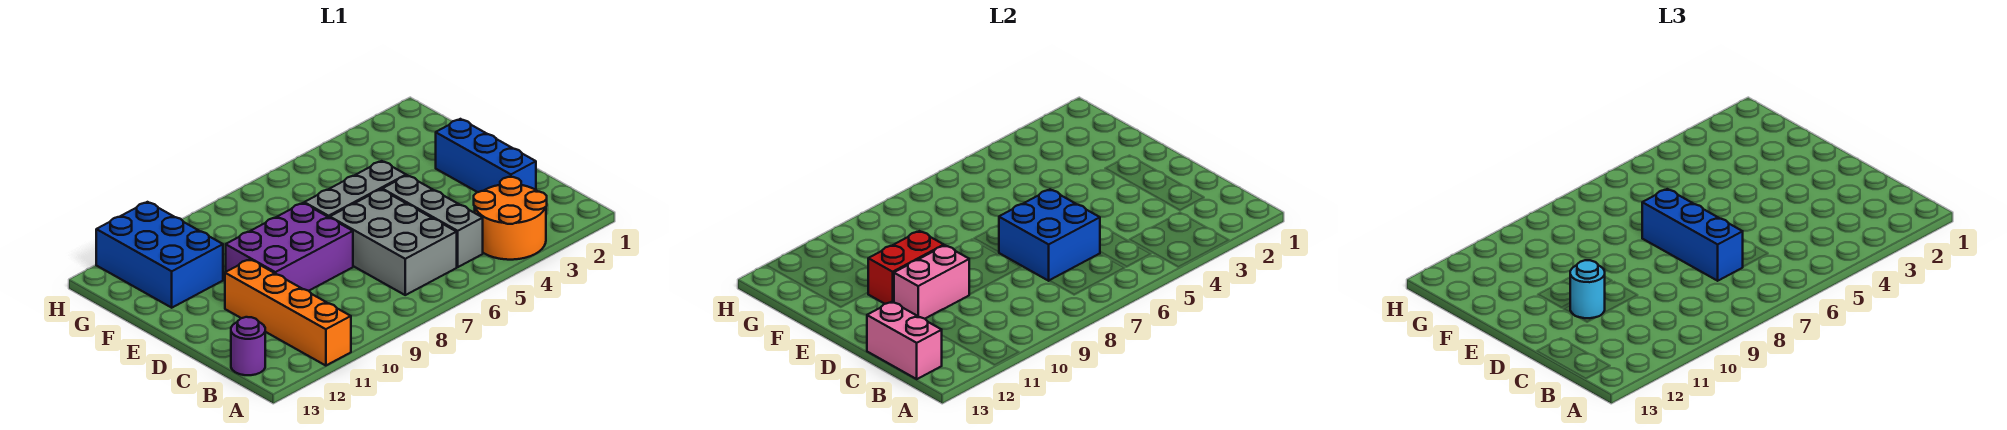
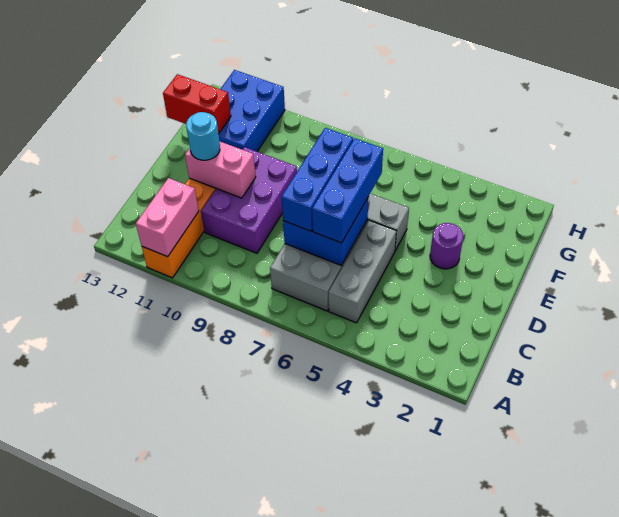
orange 2x2 round brick [474,177,547,260] -> none
purple 1x1 round brick [231,317,265,375] -> purple 1x1 round brick moved to [430,223,463,269]
pink 1x2 brick [867,302,942,379] -> pink 1x2 brick moved to [136,178,199,257]
blue 1x3 brick [436,119,536,192] -> blue 1x3 brick moved to [312,138,383,243]
purple 2x3 brick [226,203,353,291] -> purple 2x3 brick turned to [201,147,297,253]
red 1x2 brick [868,231,944,304] -> red 1x2 brick moved to [163,74,231,134]

